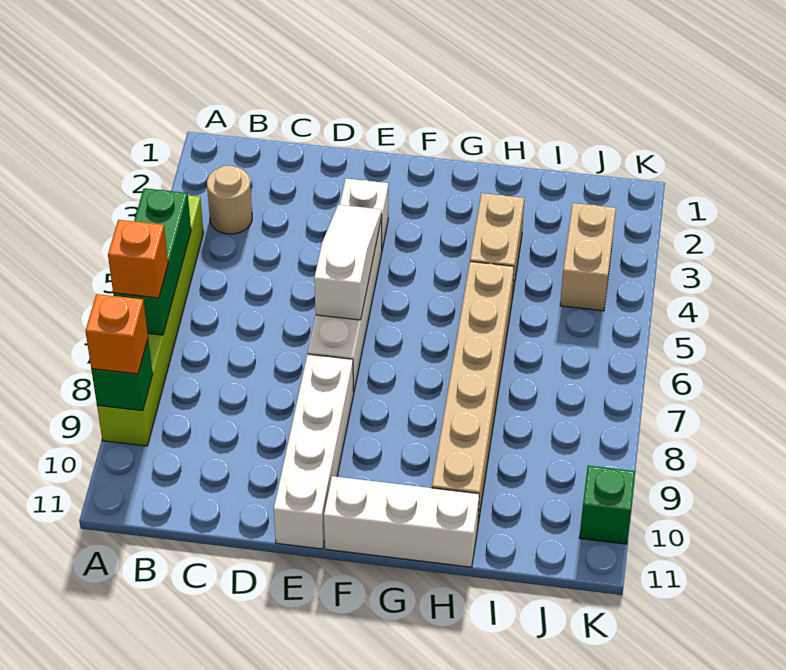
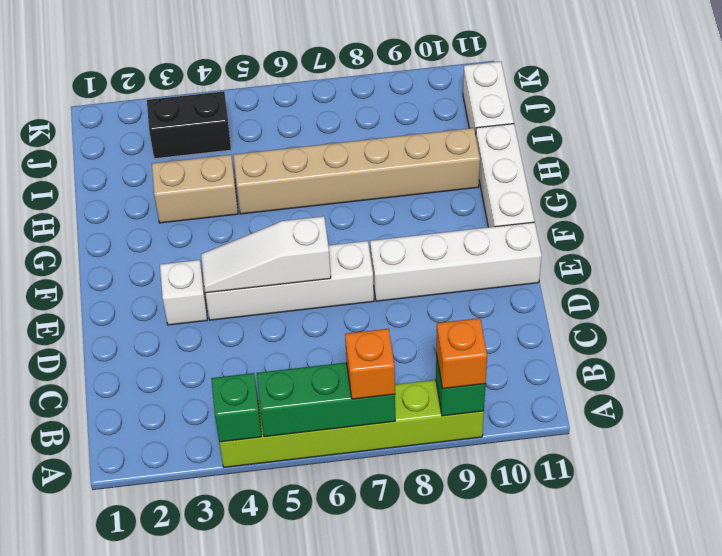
tan 1x1 round brick [207,165,252,234] -> none
none -> white 1x2 brick [463,61,514,135]
tan 1x2 brick [560,203,616,311] -> black 1x2 brick [147,91,231,159]
green 1x1 brick [579,466,635,544] -> green 1x1 brick moved to [211,373,262,442]

